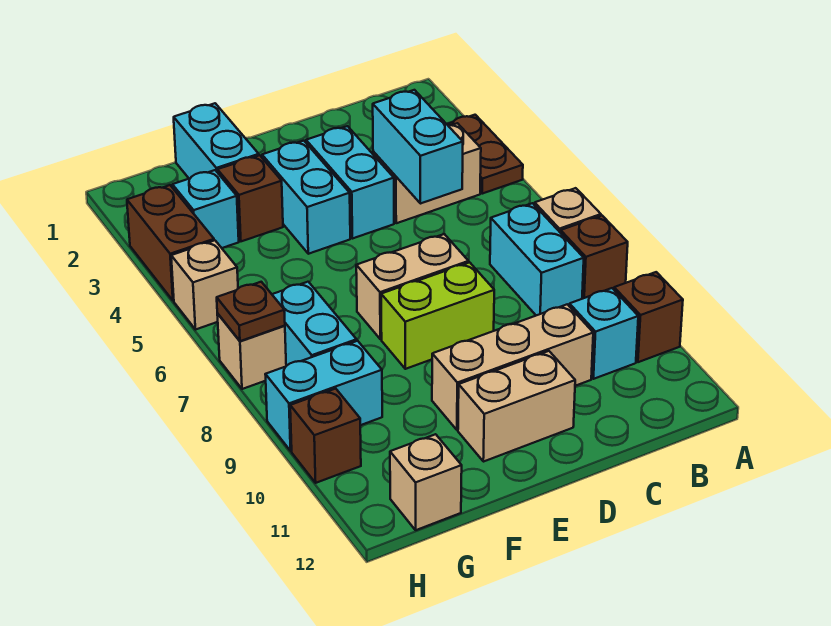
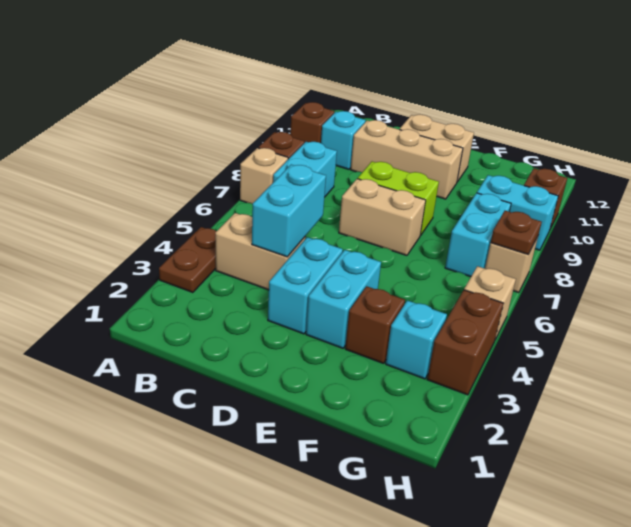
cyan 1x2 brick [174,103,259,179] -> none
tan 1x1 brick [390,434,462,530] -> none

